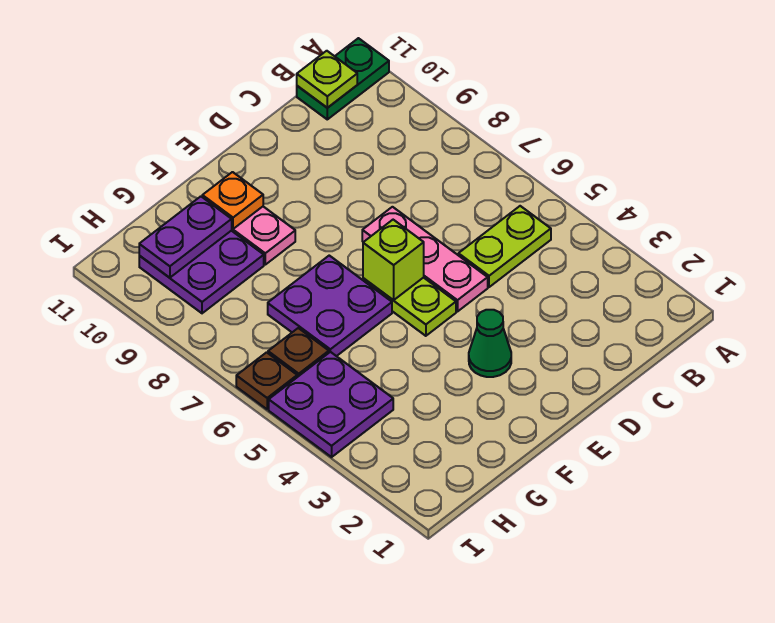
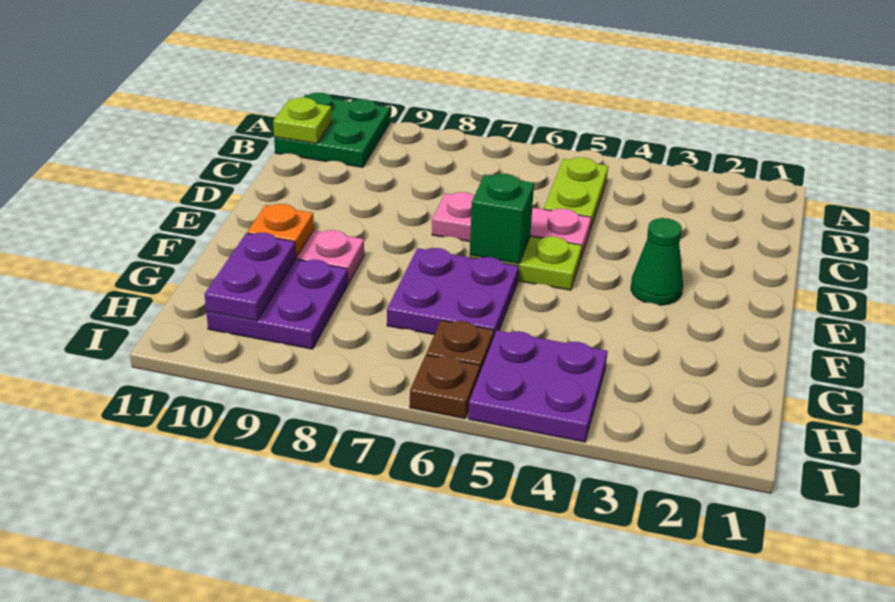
green 1x2 plate [297,38,389,119] -> green 2x2 plate [274,93,390,167]
lime 1x1 brick [363,220,424,300] -> green 1x1 brick [470,174,534,264]

